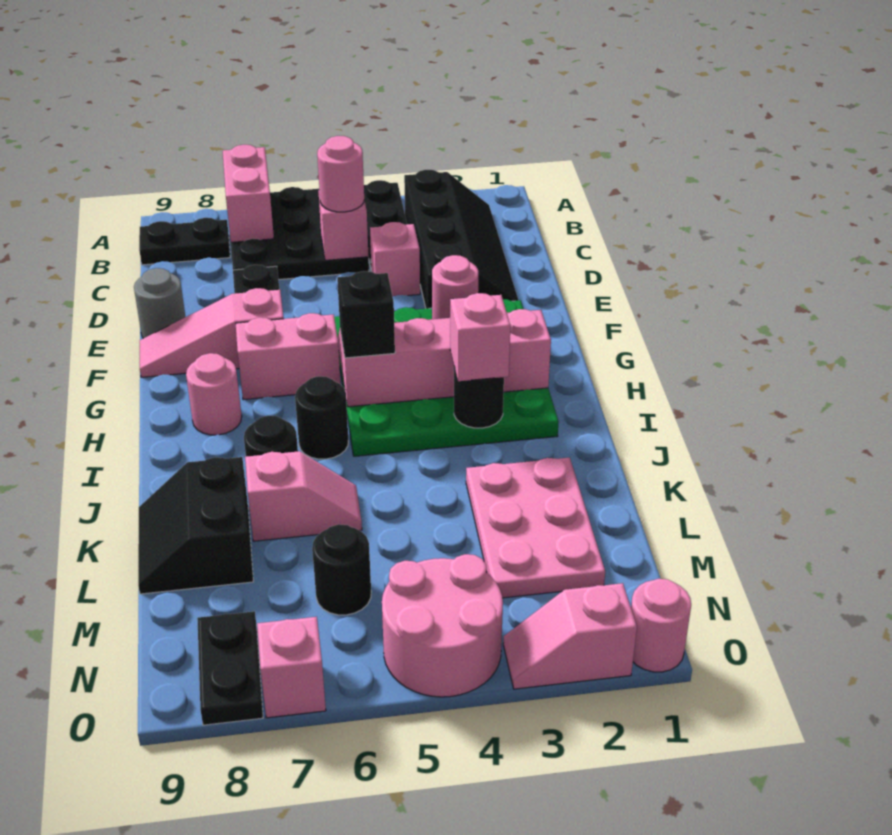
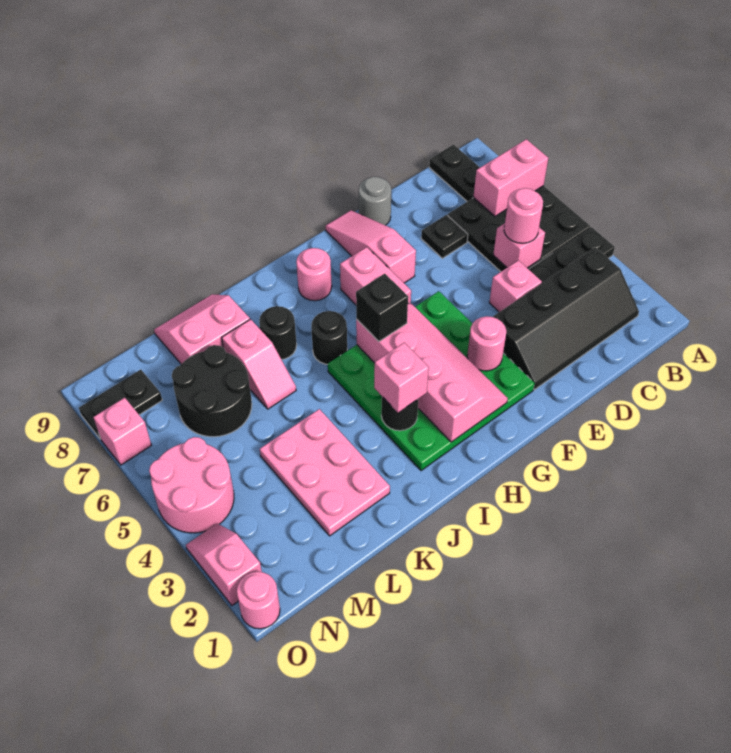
pink 2x3 plate [466,458,605,598] -> pink 2x3 plate turned to [260,409,390,536]
black 2x2 slope [138,457,253,594] -> pink 2x2 slope [154,294,250,364]
black 1x1 round brick [312,524,371,615] -> black 2x2 round brick [172,345,252,437]

